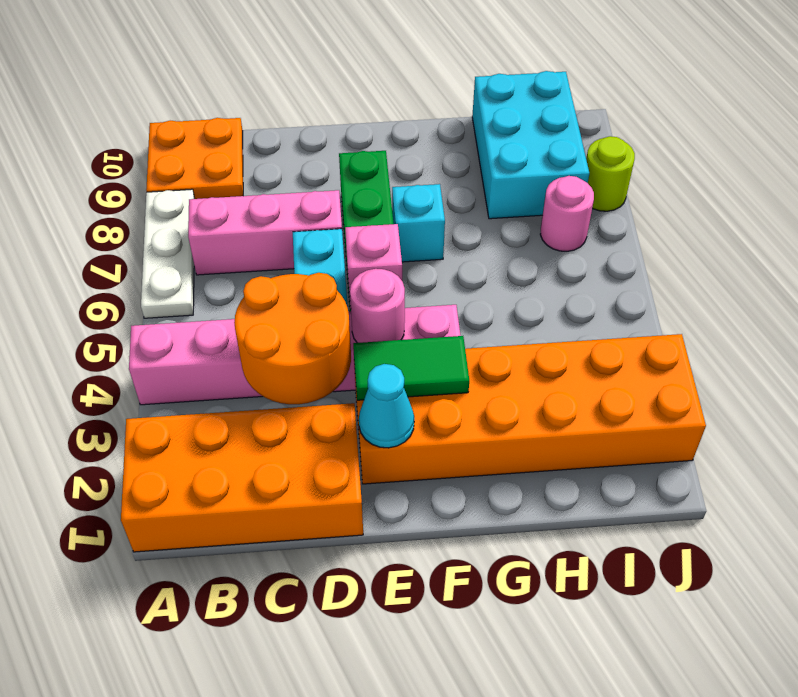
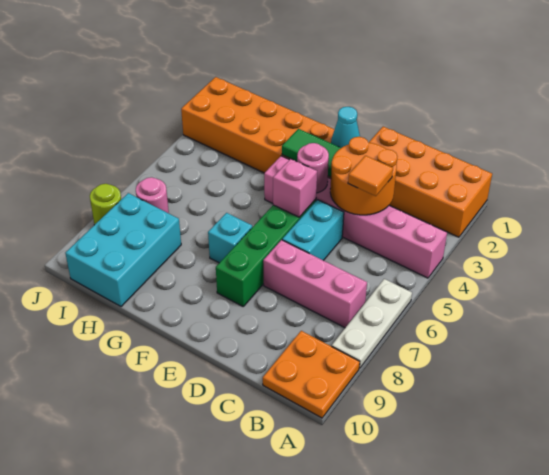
none -> orange 1x1 tile [348,156,393,196]

